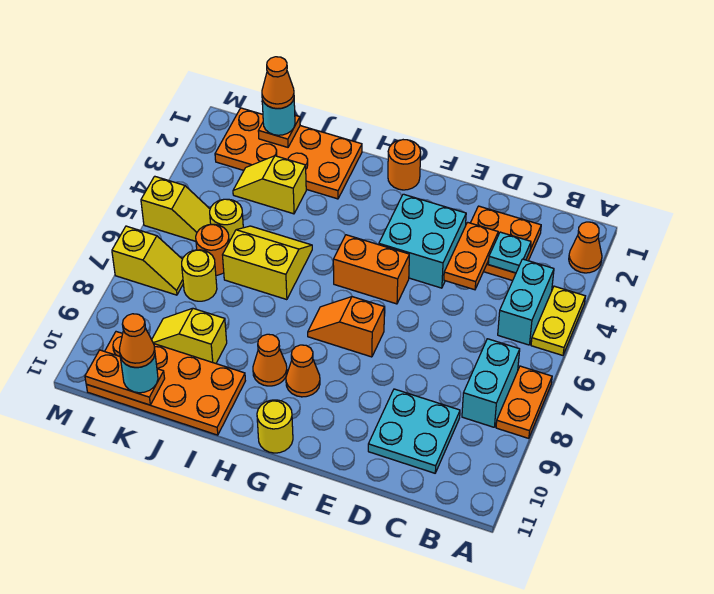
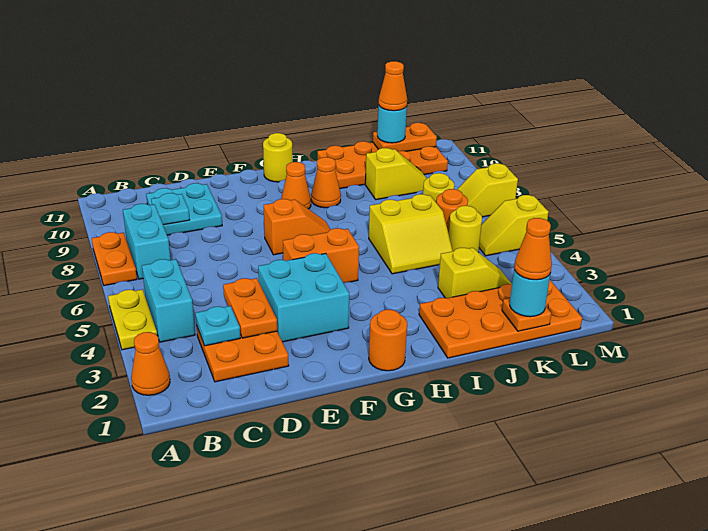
none -> cyan 1x1 plate [151,193,190,225]

